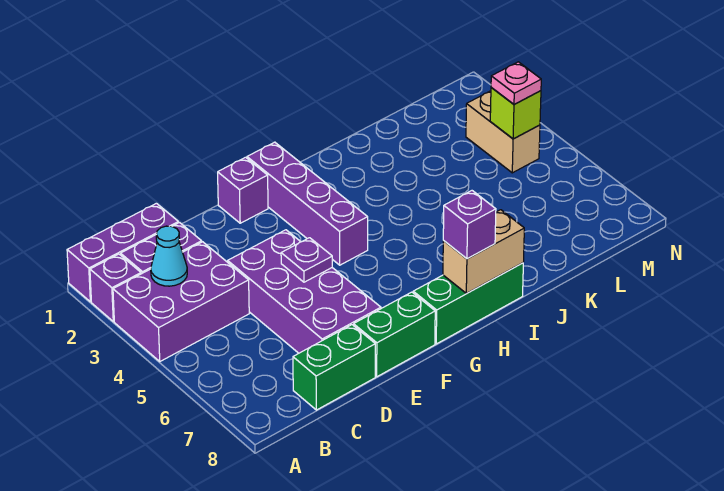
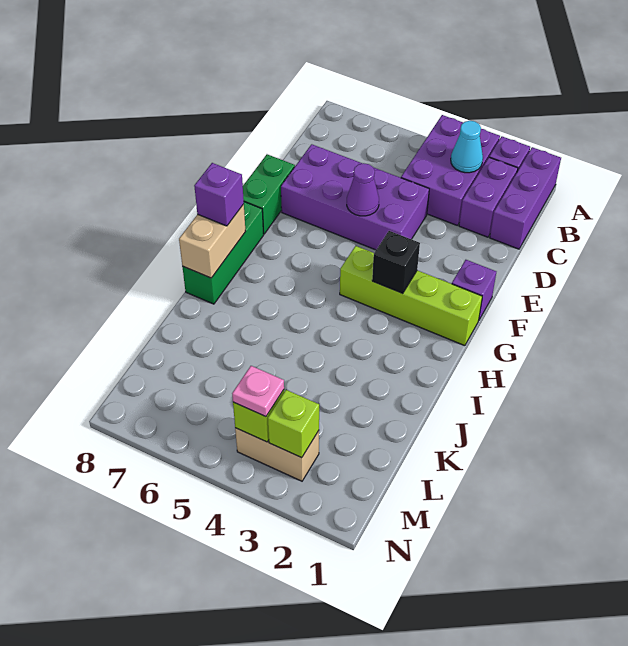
green 1x2 brick [293,325,375,410] -> none
purple 1x1 plate [281,238,332,282] -> purple 1x1 cone [347,163,379,216]
purple 1x4 brick [247,142,368,265] -> lime 1x4 brick [340,246,482,346]
none -> black 1x1 brick [372,231,420,294]
none -> lime 1x1 brick [268,390,319,458]

